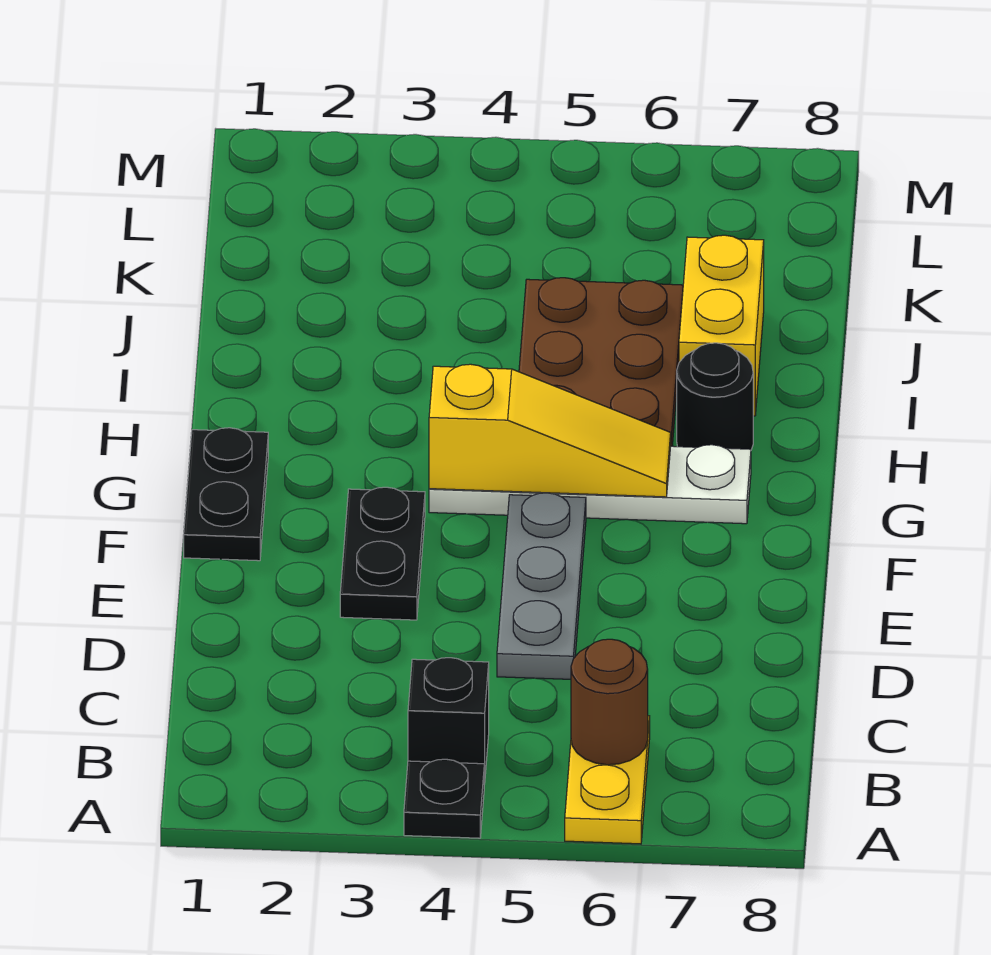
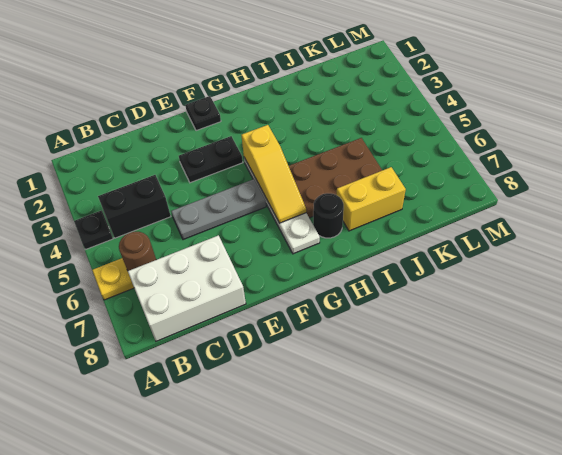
black 1x1 brick [408,658,489,784] -> black 1x2 brick [98,175,171,238]
none -> white 2x3 brick [128,235,246,341]
black 1x2 plate [184,428,268,561] -> black 1x1 plate [185,96,221,131]

